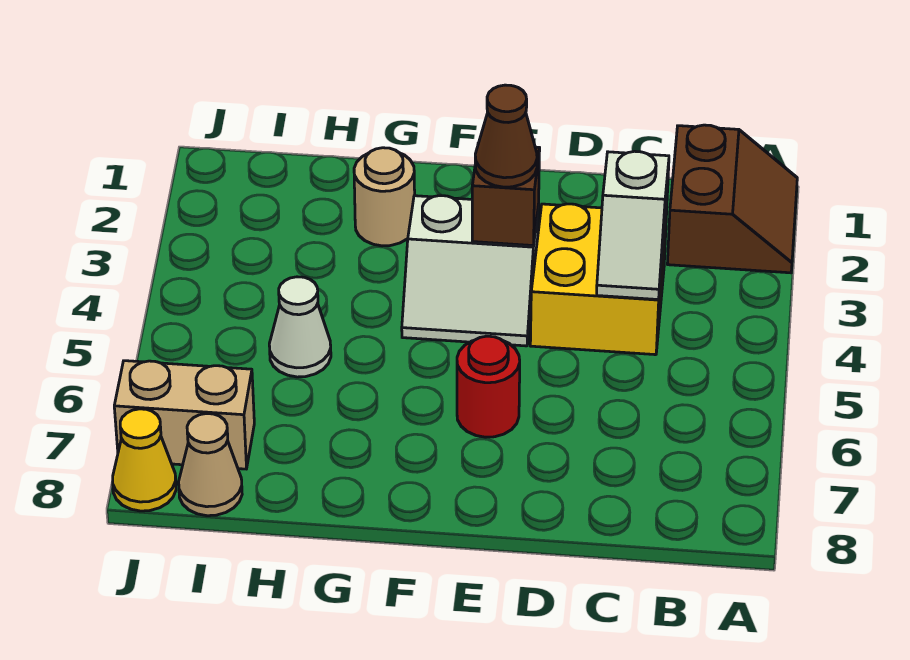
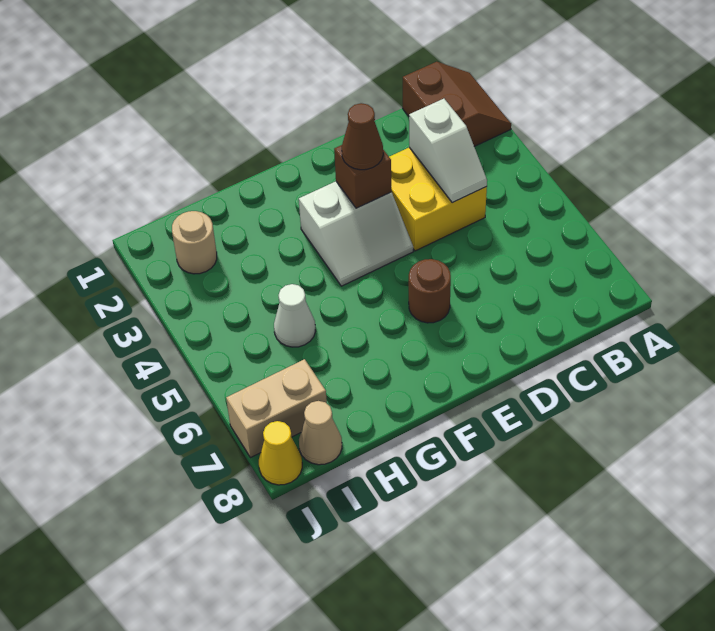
red 1x1 round brick [457,336,520,437] -> brown 1x1 round brick [409,259,451,323]
tan 1x1 round brick [354,148,415,246] -> tan 1x1 round brick moved to [172,211,217,274]

